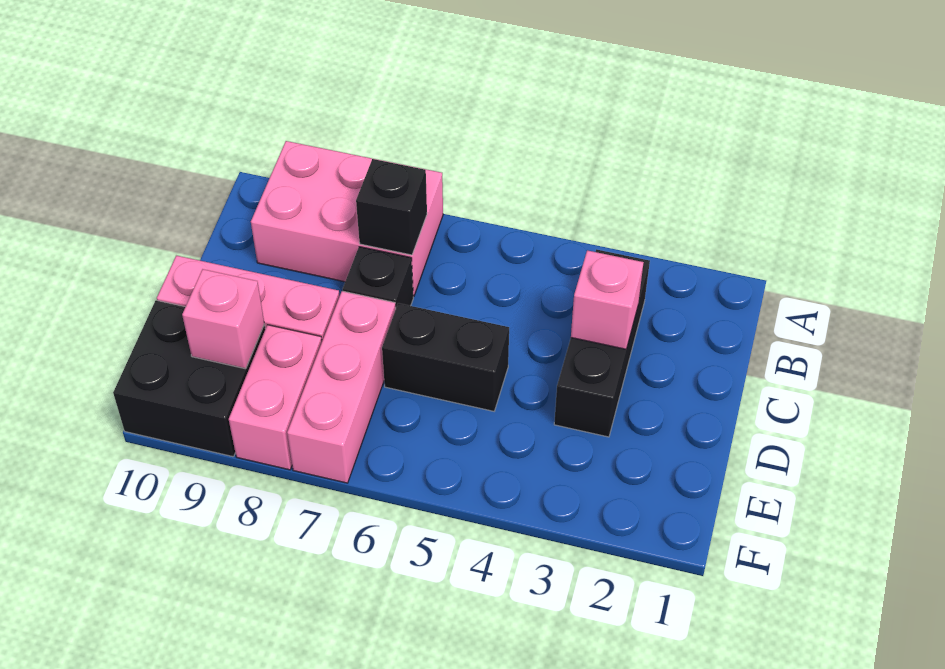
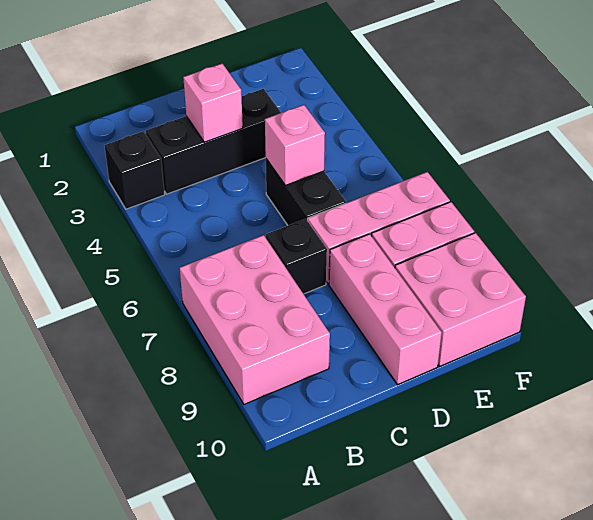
black 1x1 brick [356,159,427,255] -> black 1x1 brick moved to [104,131,165,209]
black 2x2 brick [113,300,265,457] -> pink 2x2 brick [395,233,526,366]
pink 1x1 brick [182,269,264,369] -> pink 1x1 brick moved to [265,105,325,185]

